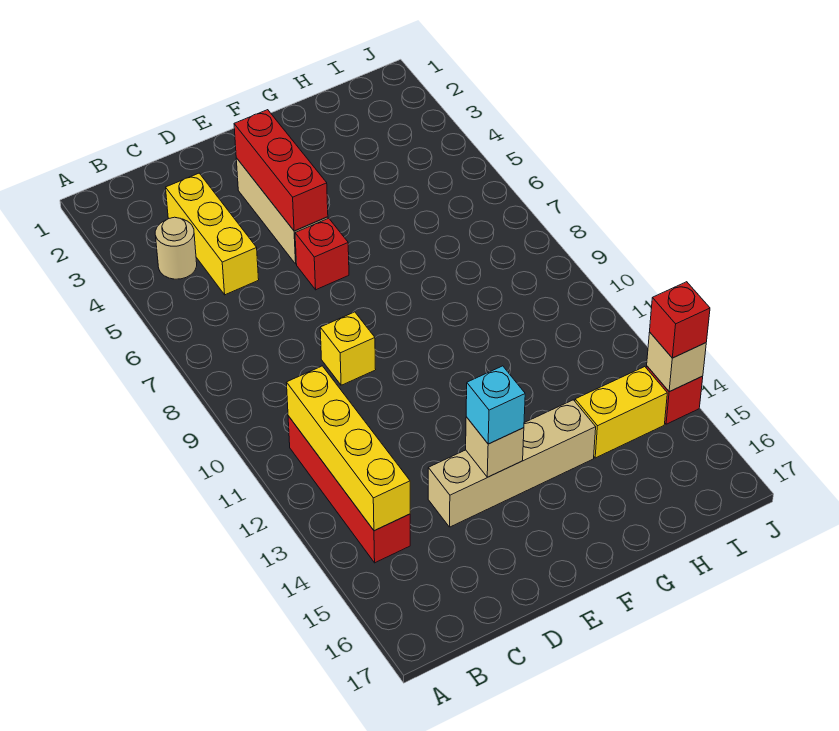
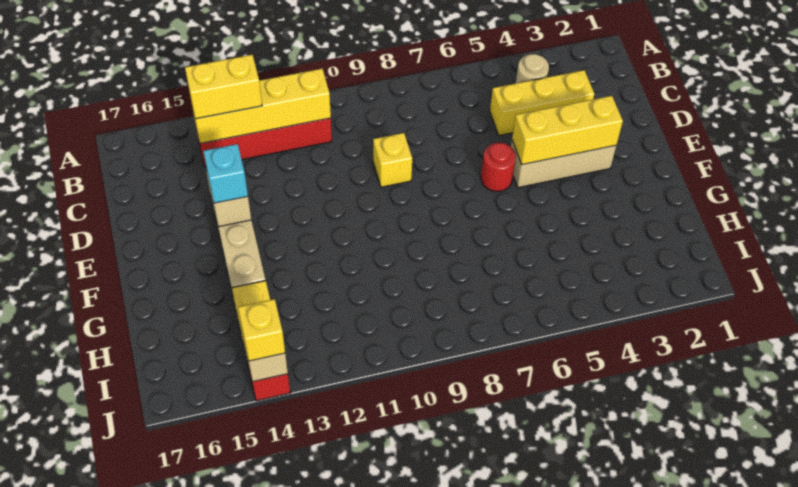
none -> yellow 1x2 brick [185,55,262,119]
red 1x3 brick [234,110,328,231] -> yellow 1x3 brick [512,96,623,165]
red 1x1 brick [295,218,349,290] -> red 1x1 round brick [481,143,516,191]
red 1x1 brick [650,282,710,358] -> yellow 1x1 brick [238,299,285,361]

